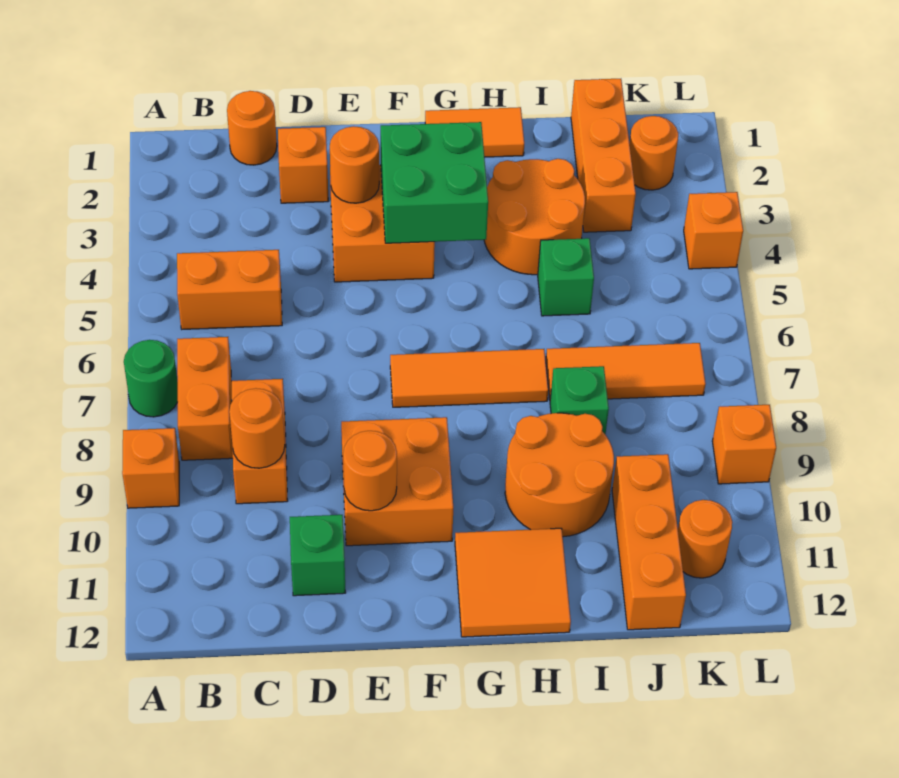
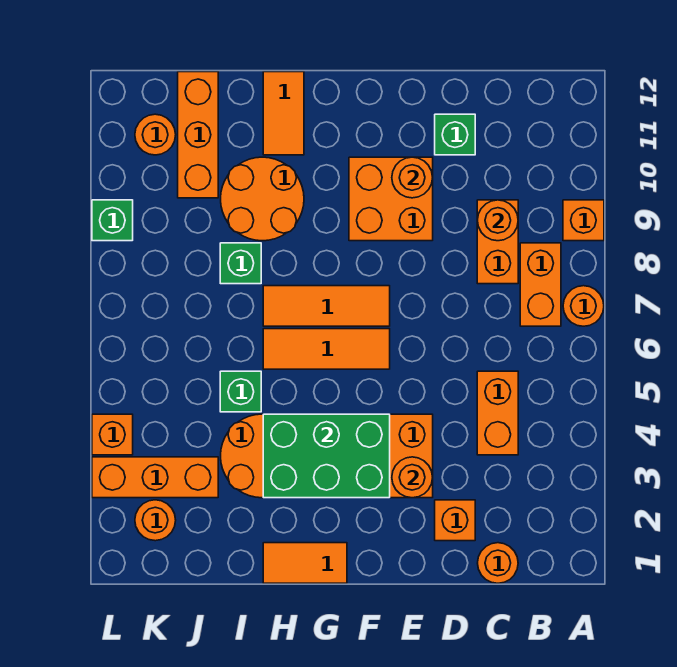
green 1x1 round brick [124,340,178,417] -> orange 1x1 round brick [563,286,604,326]
orange 1x2 brick [177,250,282,329] -> orange 1x2 brick turned to [477,371,518,455]
green 2x2 brick [381,122,488,243] -> green 2x3 brick [263,414,390,498]
orange 2x2 tile [455,528,571,637] -> orange 1x2 tile [263,72,304,155]
orange 1x3 tile [546,343,706,399] -> orange 1x3 tile moved to [263,329,390,369]
orange 1x3 brick [571,79,636,232] -> orange 1x3 brick turned to [92,457,218,498]
orange 1x1 brick [712,405,776,484] -> green 1x1 brick [92,200,133,241]

